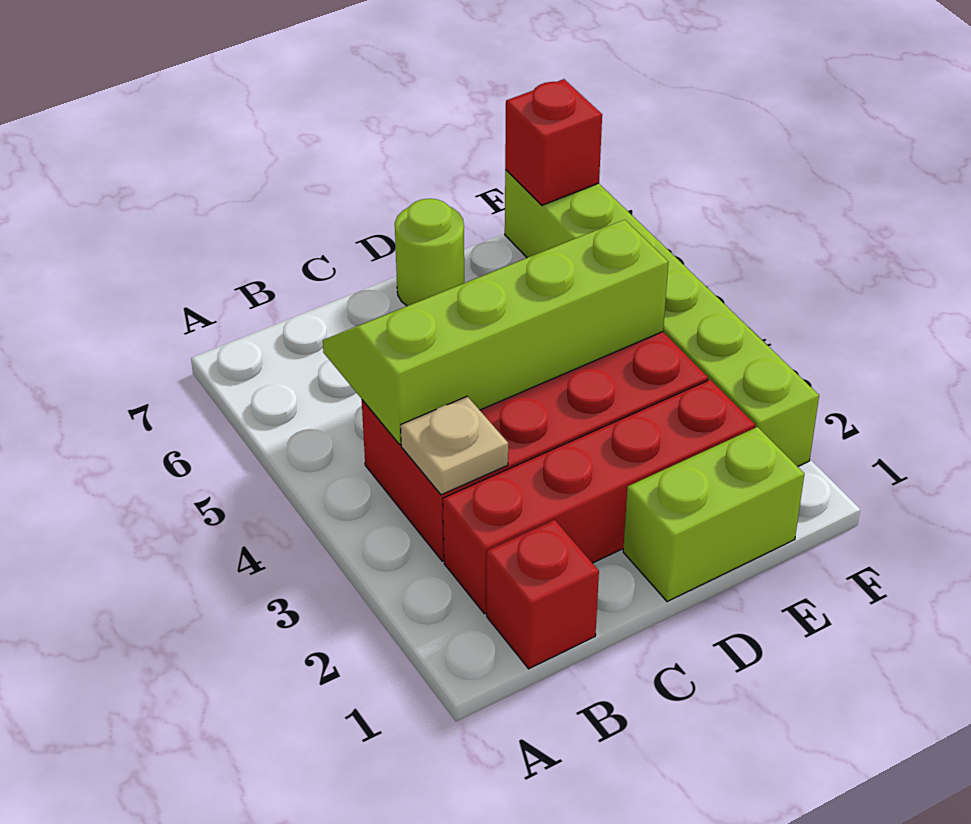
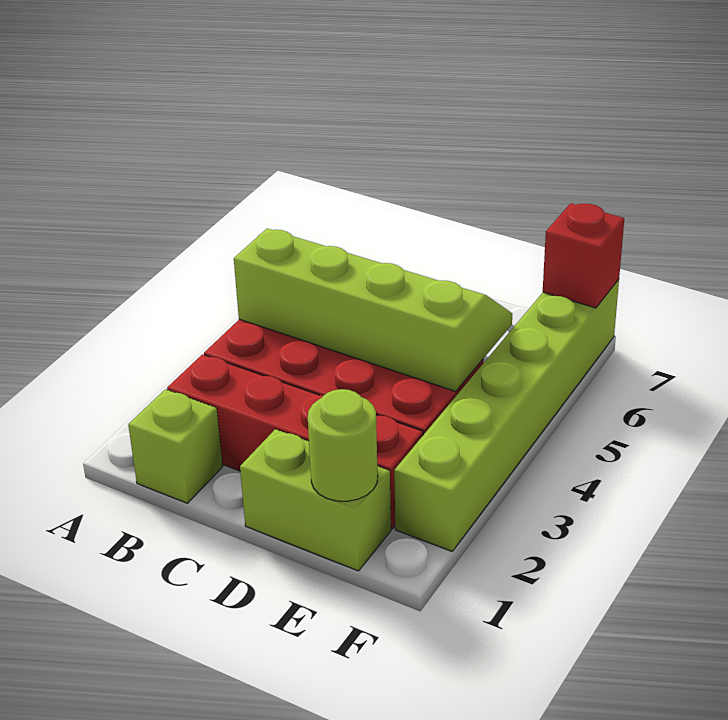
red 1x1 brick [487,520,599,669] -> lime 1x1 brick [128,389,223,503]
tan 1x1 plate [401,396,508,495] -> none
lime 1x1 round brick [395,199,464,306] -> lime 1x1 round brick moved to [308,389,378,501]

